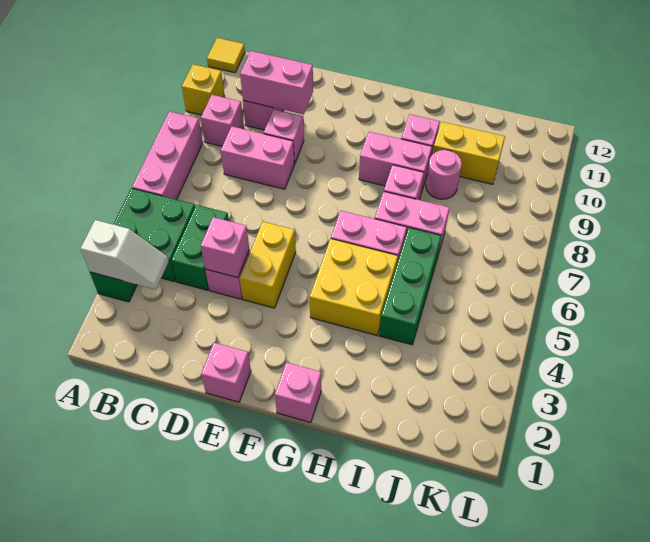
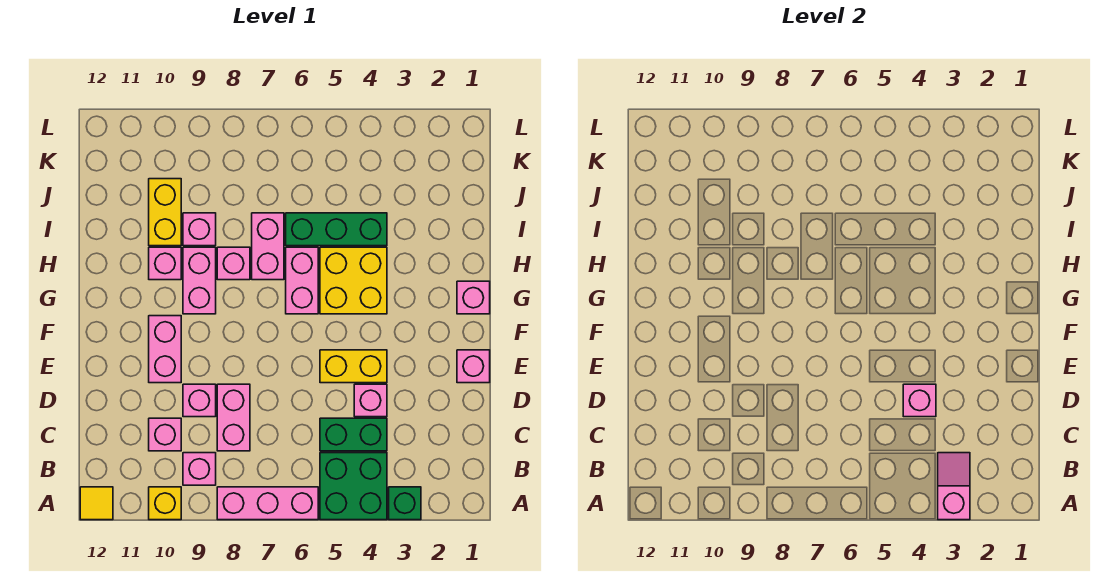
white 1x2 slope [81,220,169,290] -> pink 1x2 slope [938,453,970,520]
pink 1x2 brick [240,51,313,115] -> pink 1x2 brick moved to [149,316,181,383]
pink 1x1 round brick [426,150,462,199] -> pink 1x1 brick [183,213,216,246]

